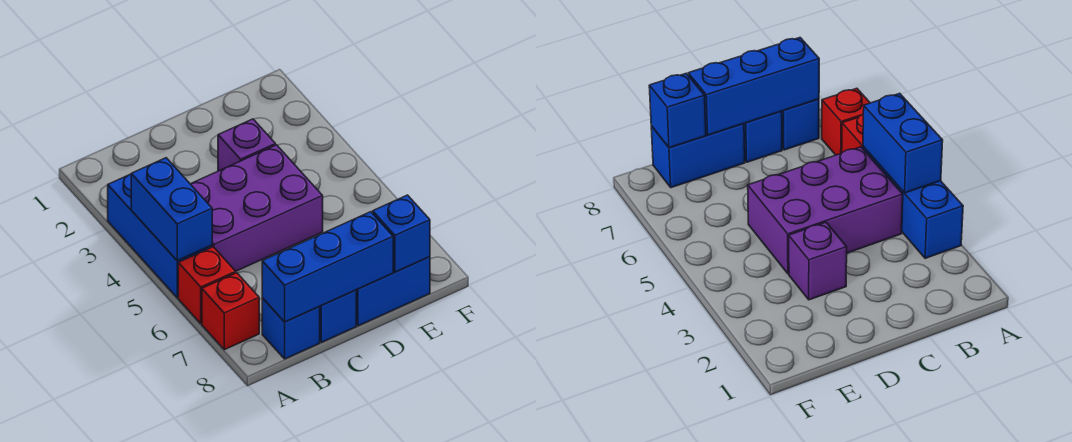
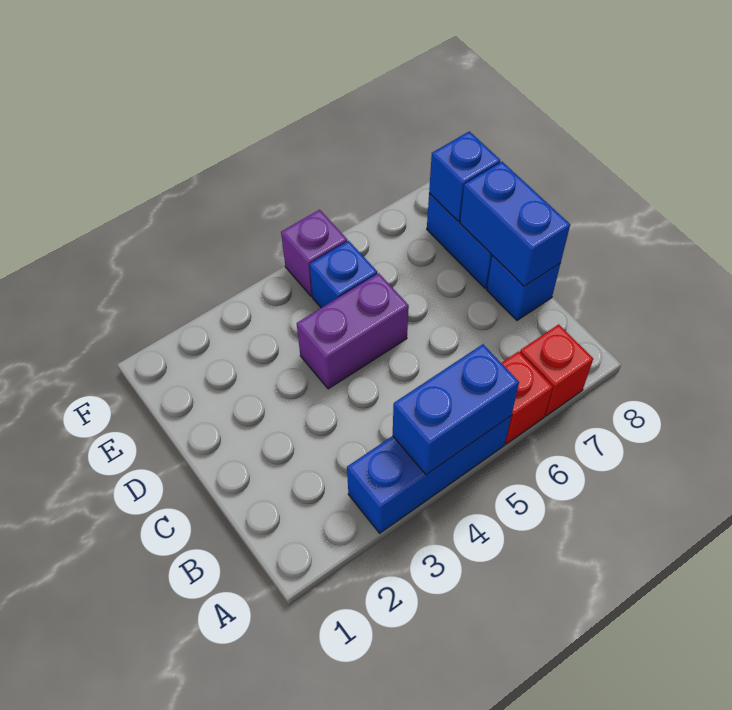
purple 2x3 brick [191,145,323,271] -> purple 1x2 brick [297,273,409,389]
blue 1x1 brick [262,298,320,359] -> blue 1x1 brick moved to [310,241,377,308]
blue 1x3 brick [262,212,393,322] -> blue 1x2 brick [460,162,570,286]
purple 1x1 brick [218,119,276,171] -> purple 1x1 brick moved to [281,210,347,296]

